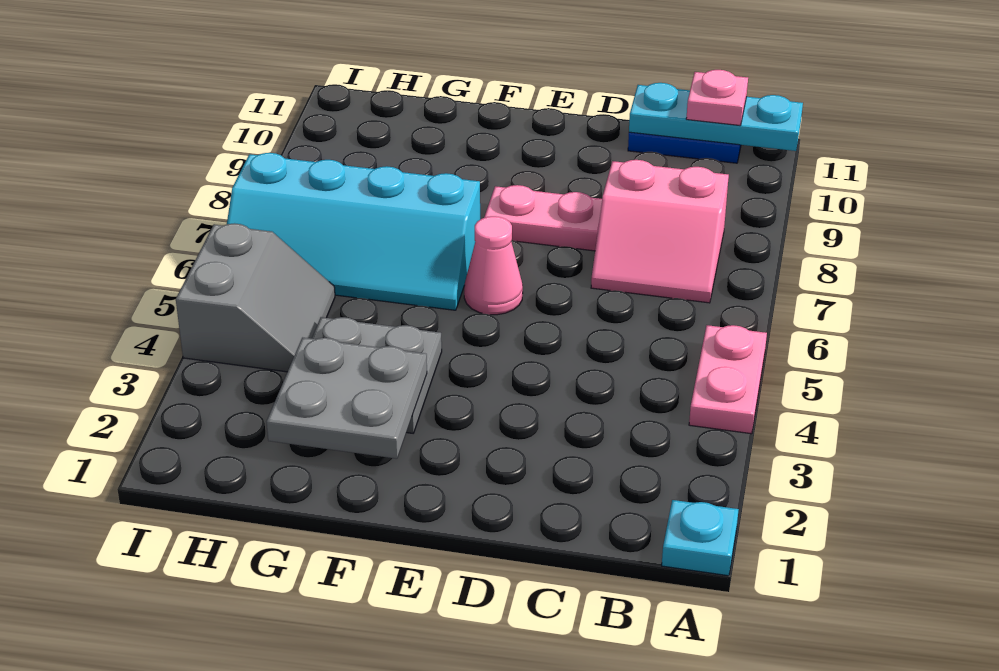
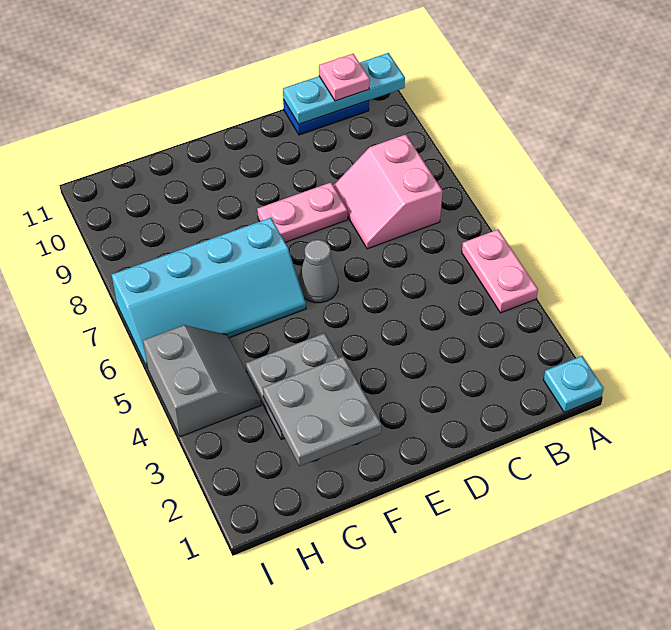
pink 2x2 slope [591,160,729,303] -> pink 2x2 slope turned to [333,135,443,249]
pink 1x1 cone [464,216,523,315] -> grey 1x1 cone [298,240,338,303]

